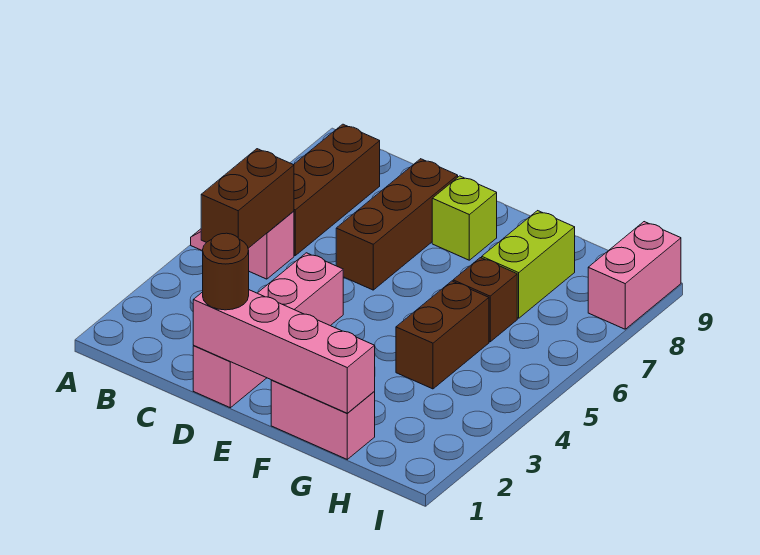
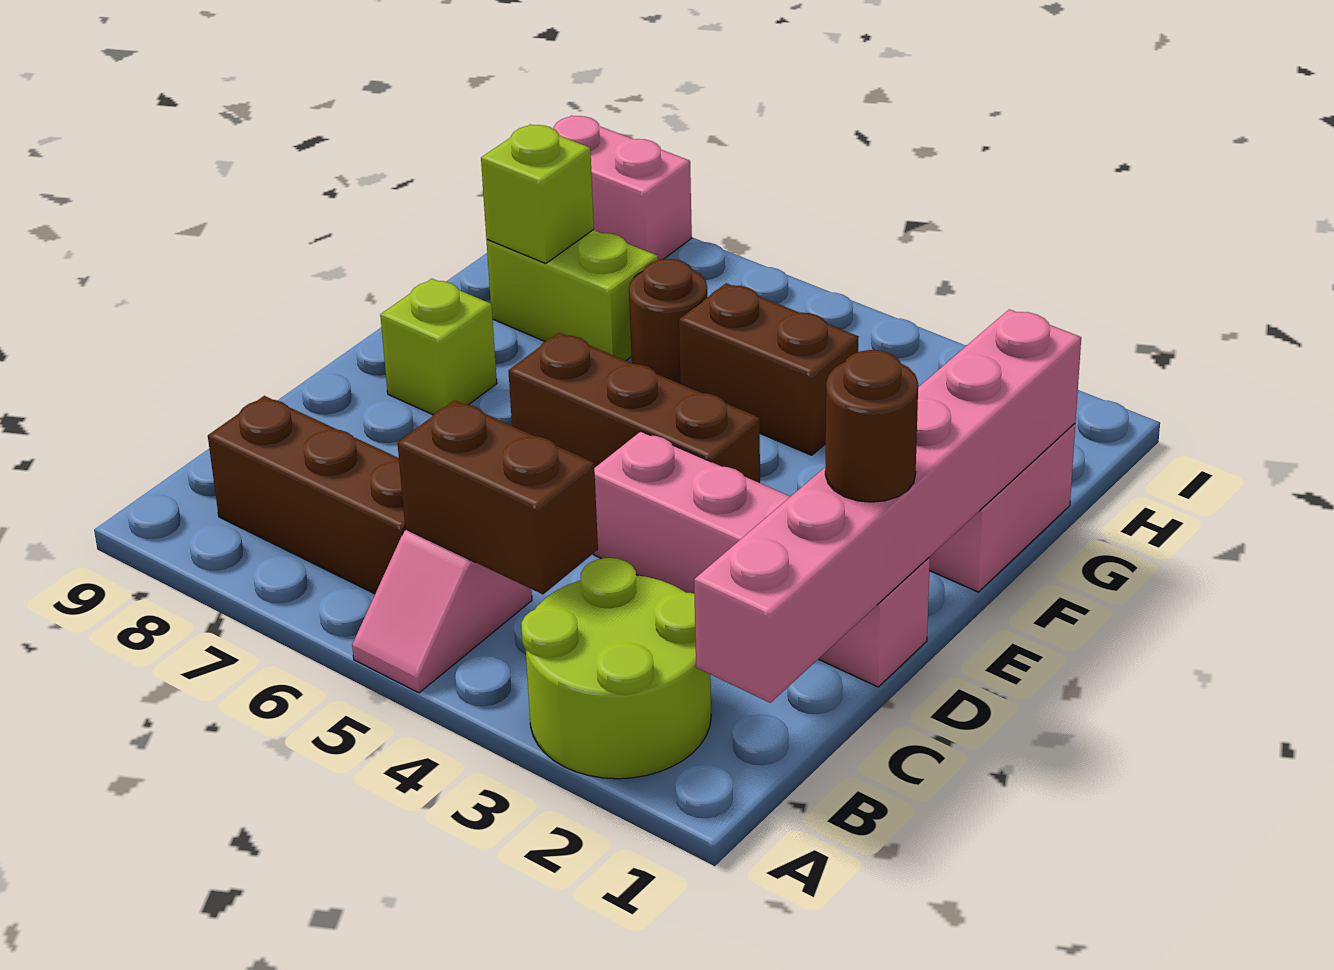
none -> lime 2x2 round brick [521,558,711,779]
pink 1x4 brick [193,290,375,413] -> pink 1x6 brick [694,309,1081,703]
brown 1x3 brick [336,159,458,290] -> brown 1x3 brick moved to [508,333,760,483]
brown 1x1 brick [453,258,517,342] -> brown 1x1 round brick [629,259,707,384]
none -> lime 1x1 brick [481,124,594,264]

